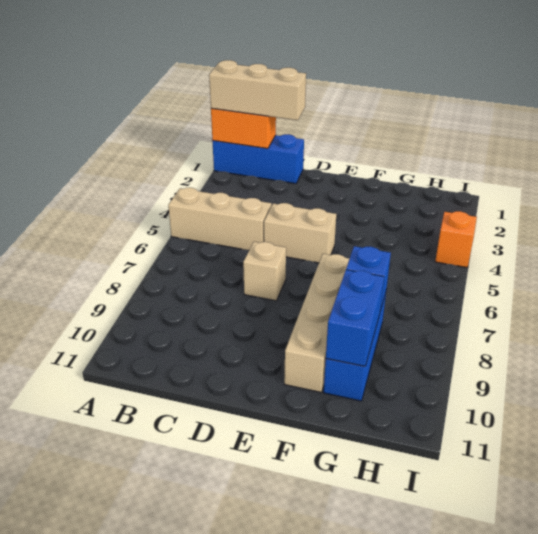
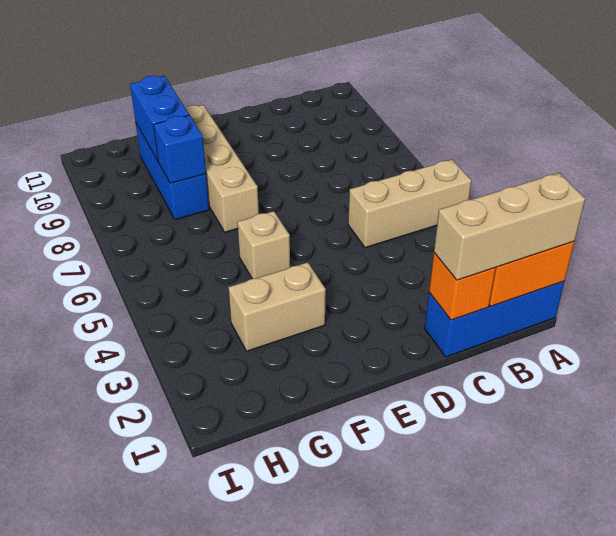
tan 1x2 brick [264,203,336,263] -> tan 1x2 brick moved to [229,262,326,351]
tan 1x1 brick [243,242,286,301] -> tan 1x1 brick moved to [237,211,290,279]
orange 1x1 brick [435,211,477,267] -> orange 1x1 brick moved to [429,253,496,320]

